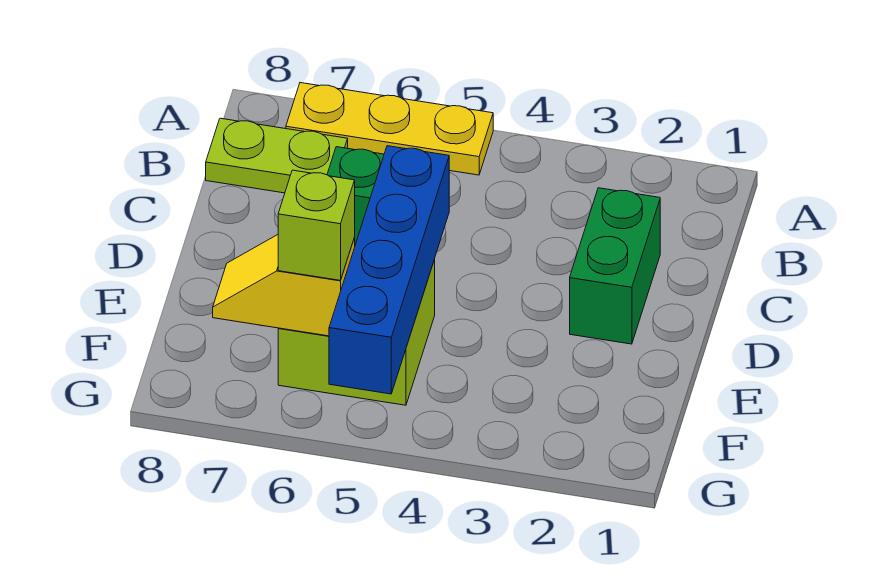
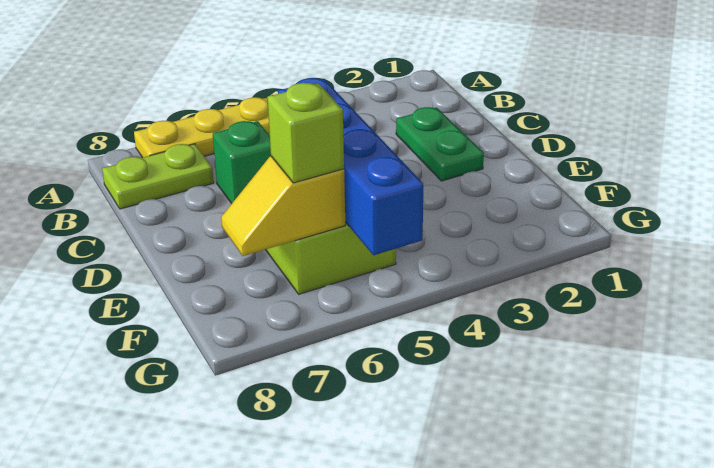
green 1x2 brick [570,188,660,344] -> green 1x2 plate [396,107,484,181]

